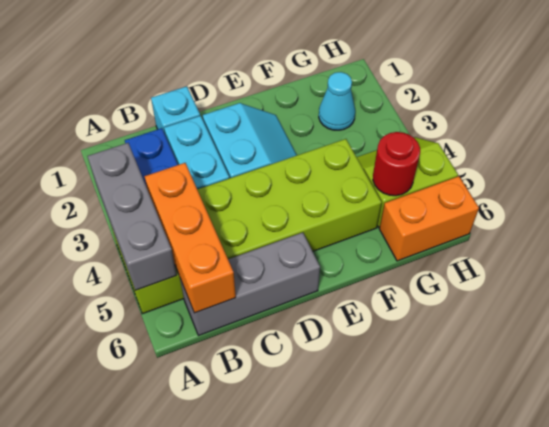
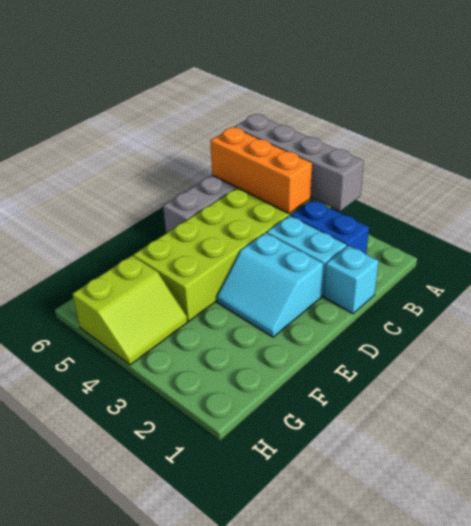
grey 1x3 brick [88,143,177,290] -> grey 1x4 brick [234,114,364,211]
cyan 1x1 cone [319,72,355,130] -> none
red 1x1 round brick [373,132,420,196] -> none
orange 1x2 brick [379,176,479,261] -> none

